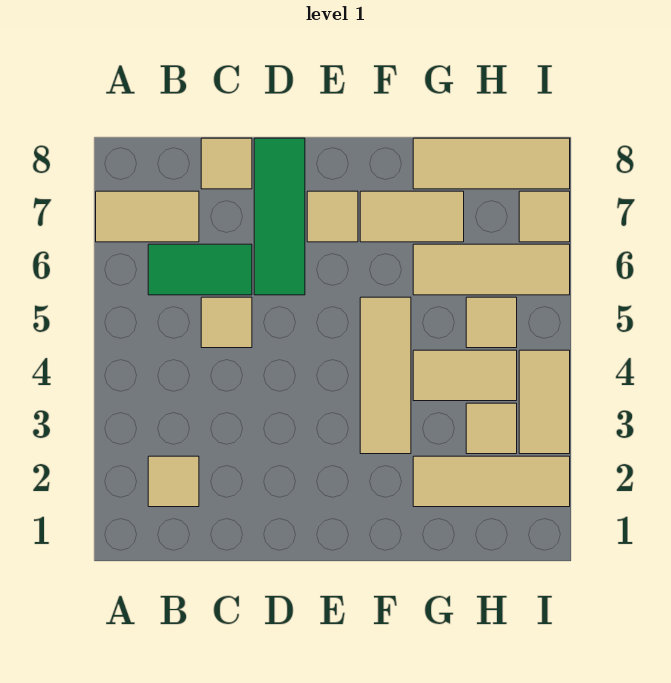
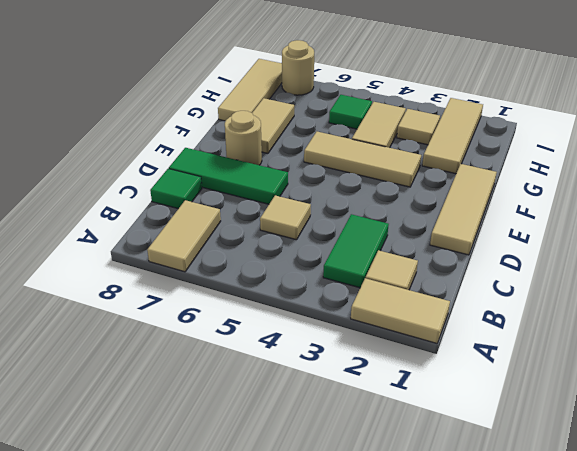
green 1x2 tile [148,244,252,295] -> green 1x2 tile moved to [323,214,389,288]
tan 1x1 tile [201,138,252,189] -> green 1x1 tile [150,169,202,209]
tan 1x1 tile [307,191,358,242] -> tan 1x1 round brick [225,111,262,165]
tan 1x3 tile [413,244,570,295] -> tan 1x3 tile moved to [430,164,497,255]
tan 1x1 tile [466,297,517,348] -> green 1x1 tile [329,95,372,129]
tan 1x2 tile [519,350,570,454] -> tan 1x2 tile moved to [351,278,450,343]
tan 1x1 tile [519,191,570,242] -> tan 1x1 round brick [282,40,314,95]

